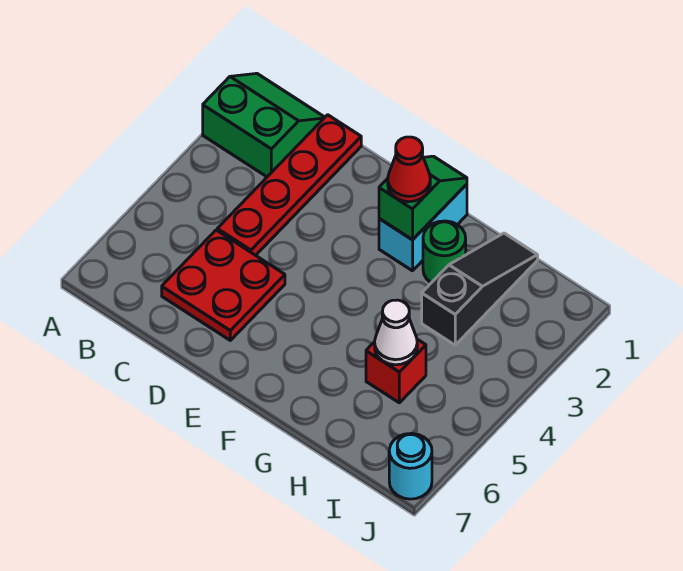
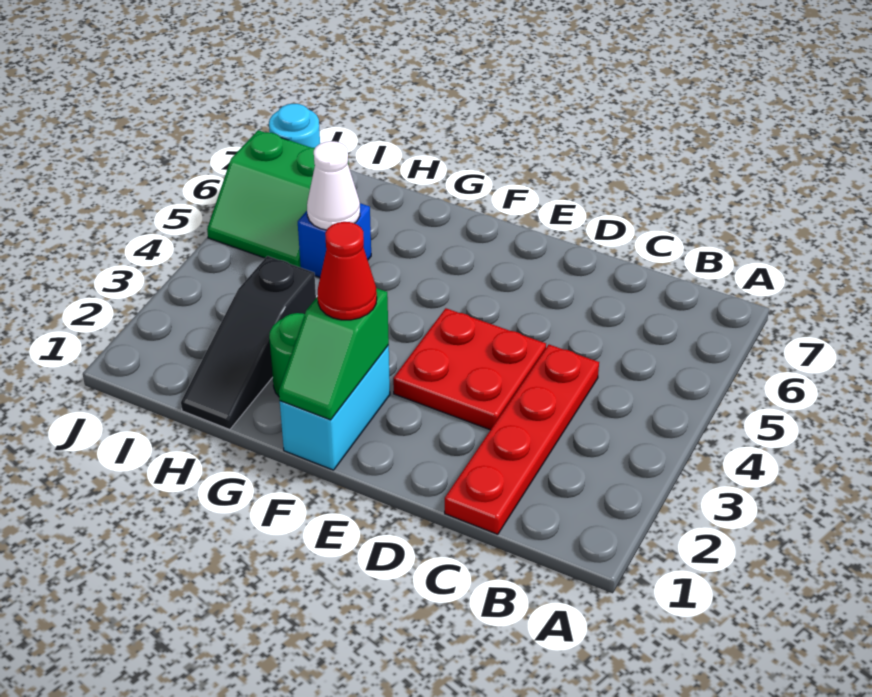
green 2x2 slope [203,73,325,177] -> green 2x2 slope moved to [207,130,349,267]
red 2x2 plate [162,230,285,340] -> red 2x2 plate moved to [393,308,546,430]
red 1x1 brick [366,339,426,403] -> blue 1x1 brick [298,203,371,277]

